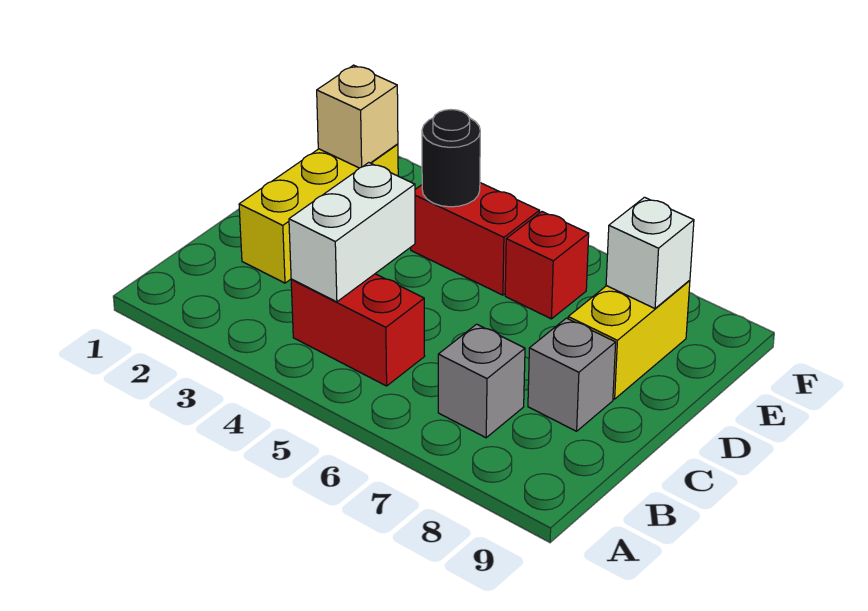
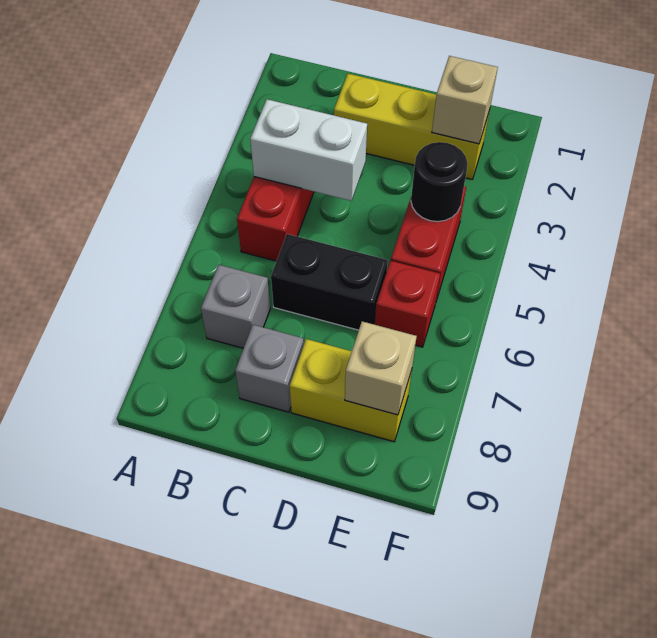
none -> black 1x2 brick [271,234,388,330]
white 1x1 brick [606,197,694,308] -> tan 1x1 brick [345,321,417,415]

